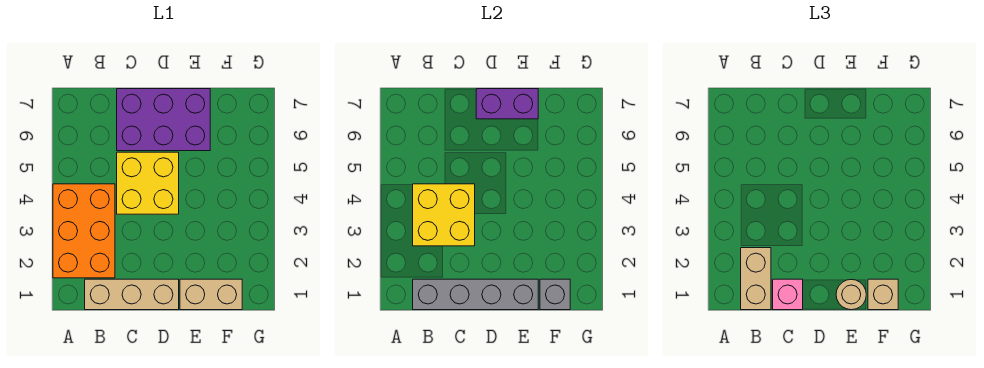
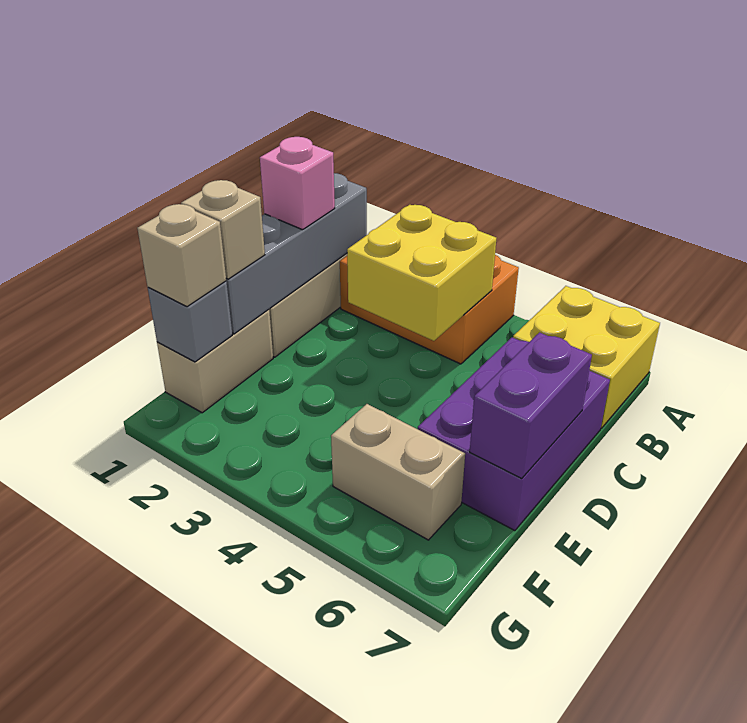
tan 1x2 brick [741,248,771,310] -> tan 1x2 brick moved to [331,404,465,540]
yellow 2x2 brick [117,152,179,214] -> yellow 2x2 brick moved to [513,286,660,428]
tan 1x1 round brick [836,279,866,310] -> tan 1x1 brick [181,180,265,279]

